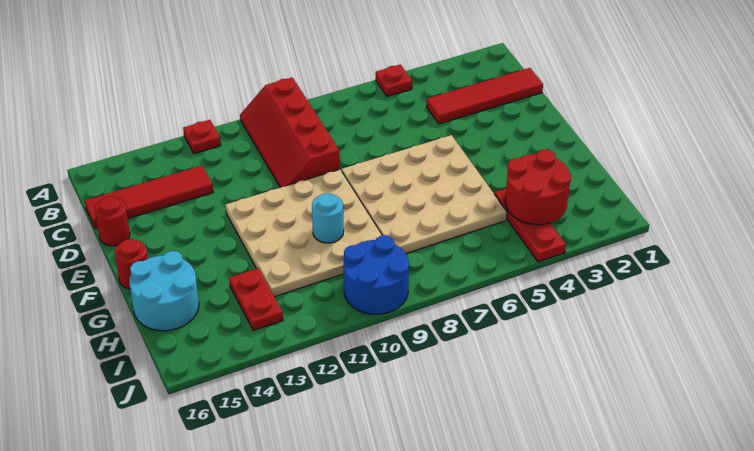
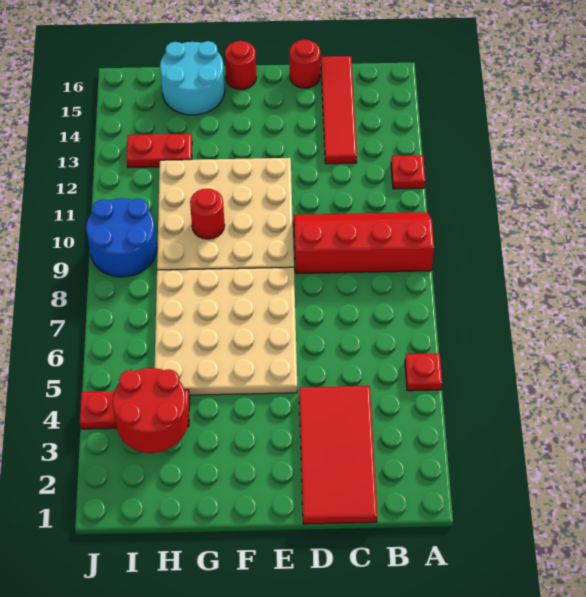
red 1x4 tile [427,68,543,124] -> red 2x4 tile [299,386,377,524]
cyan 1x1 round brick [312,193,344,243] -> red 1x1 round brick [190,189,225,239]

